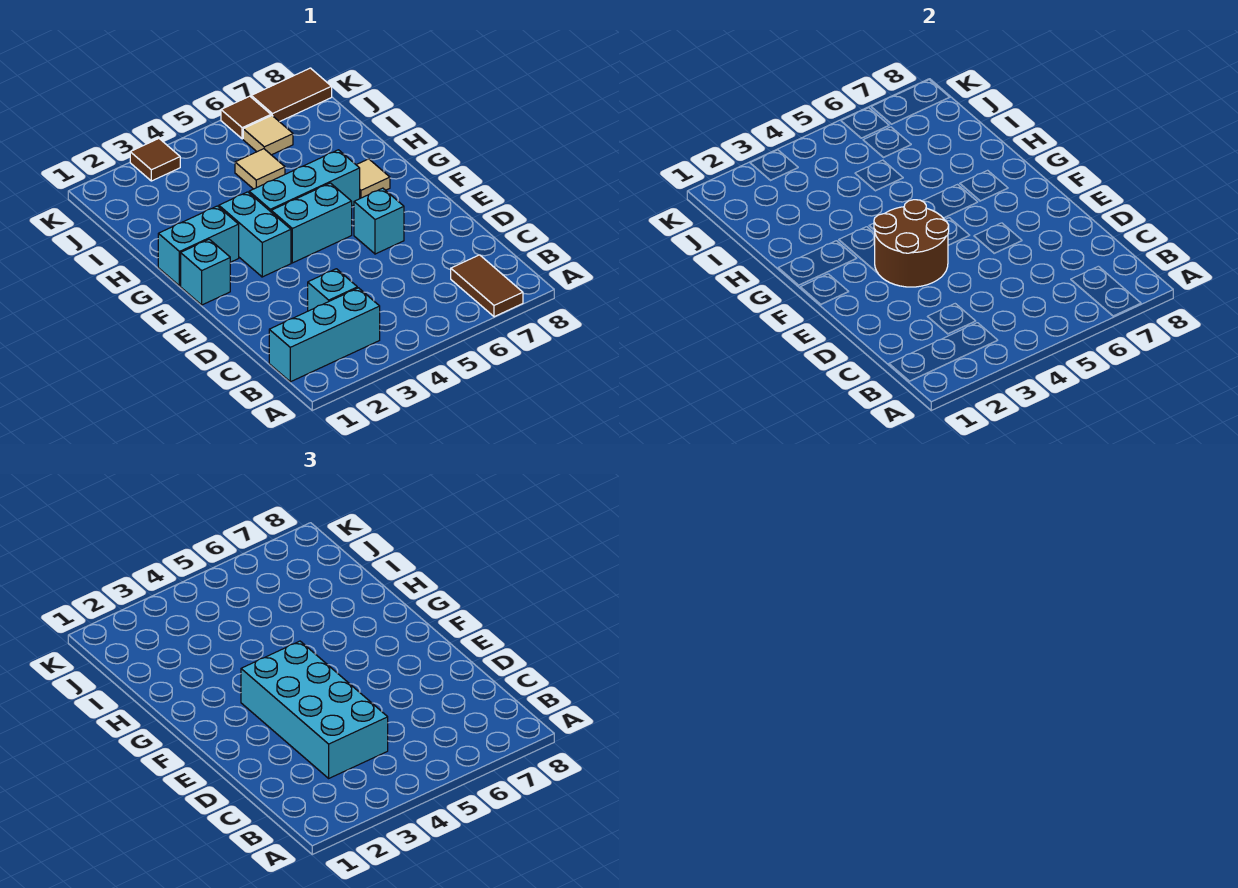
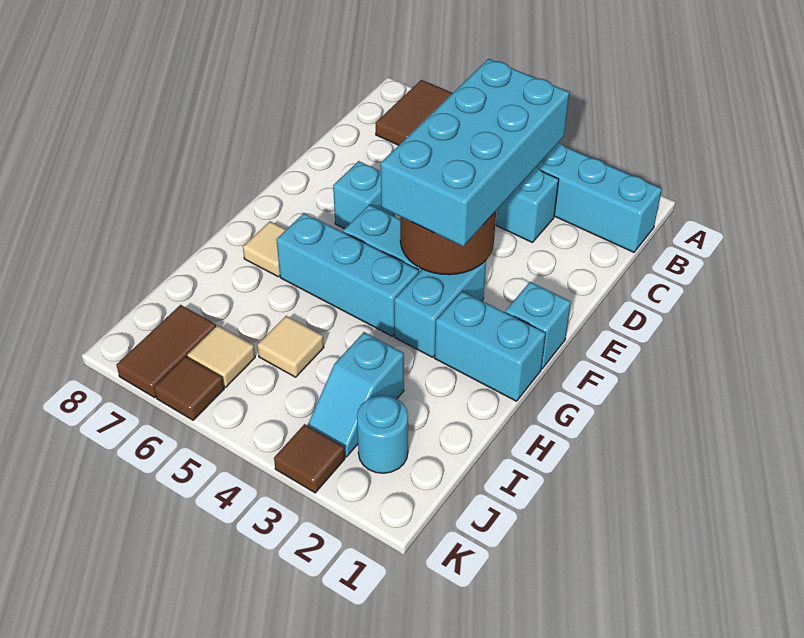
none -> cyan 1x2 slope [307,332,404,457]
none -> cyan 1x1 round brick [357,395,408,473]
brown 1x2 tile [251,68,332,122] -> brown 1x2 tile turned to [116,305,216,398]

